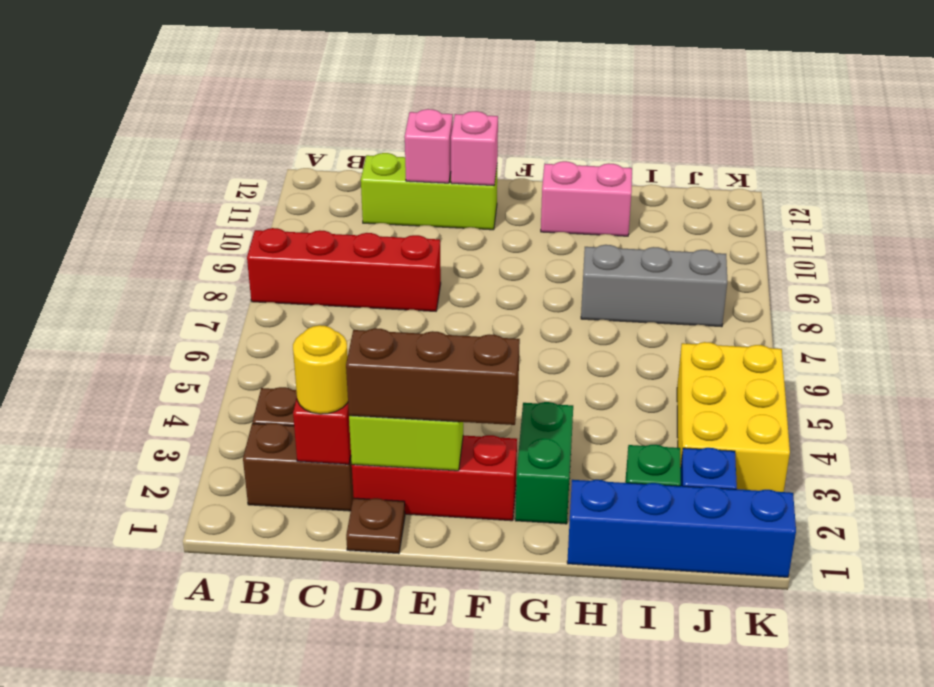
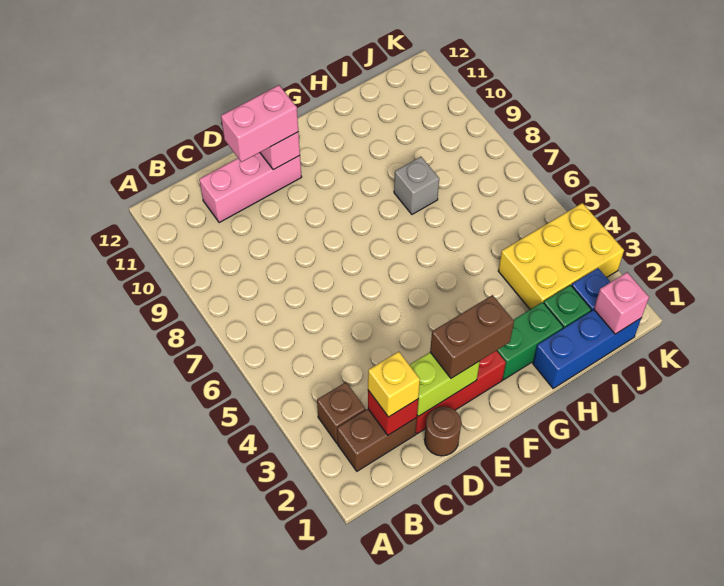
red 1x4 brick [247,228,441,311] -> none
yellow 1x1 round brick [293,325,348,414] -> yellow 1x1 brick [368,352,420,417]
lime 1x3 brick [361,153,497,230] -> pink 1x3 brick [199,153,302,223]
brown 1x1 plate [346,498,405,554] -> brown 1x1 round brick [424,406,461,456]
brown 1x3 brick [346,328,520,425] -> brown 1x2 brick [430,295,514,378]
pink 1x1 brick [405,109,453,183] -> pink 1x1 brick moved to [594,272,649,334]
green 1x2 brick [515,402,573,524] -> green 1x2 brick turned to [497,302,563,380]
pink 1x2 brick [541,161,632,236] -> pink 1x2 brick moved to [221,85,298,162]
blue 1x4 brick [567,480,796,577] -> blue 1x3 brick [533,310,641,388]
grey 1x3 brick [581,245,727,327] -> grey 1x1 brick [394,157,439,214]
yellow 2x3 brick [677,342,790,492] -> yellow 2x3 brick turned to [498,203,624,309]

